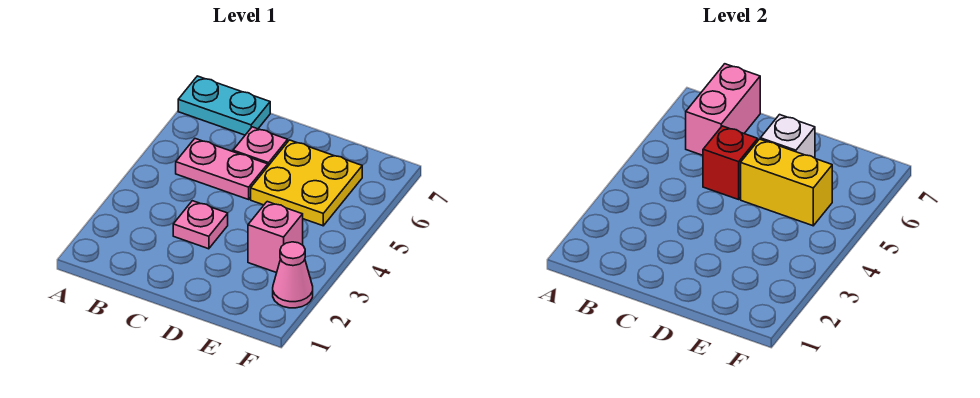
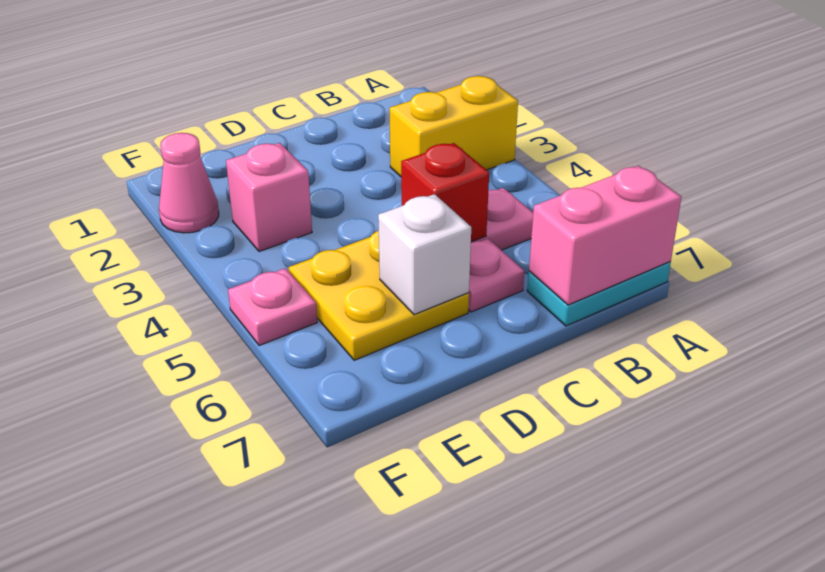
pink 1x2 brick [686,64,760,155] -> pink 1x2 brick turned to [529,166,681,305]
pink 1x1 plate [173,201,228,249] -> pink 1x1 plate moved to [228,268,317,346]
yellow 1x2 brick [741,139,832,226] -> yellow 1x2 brick moved to [390,76,518,176]

